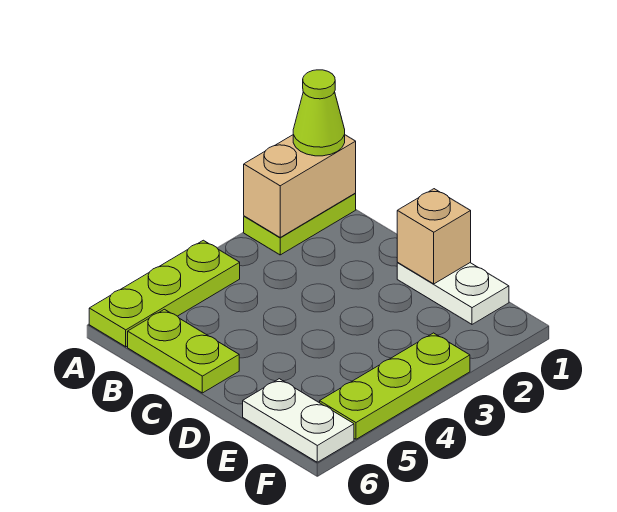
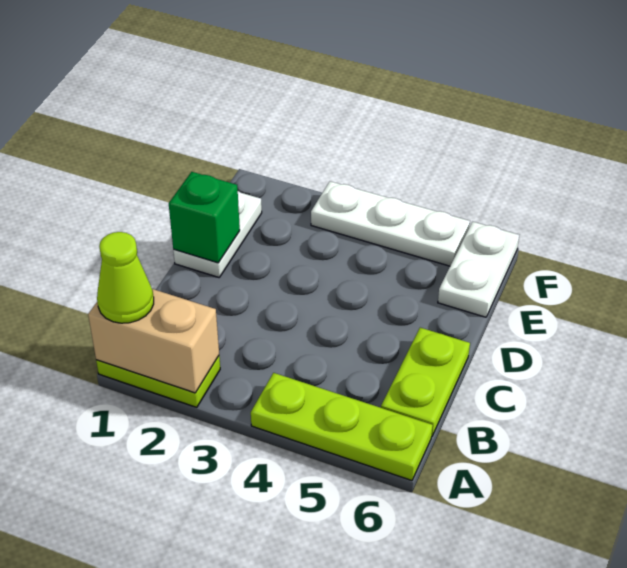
tan 1x1 brick [397,189,471,284] -> green 1x1 brick [169,172,240,263]
lime 1x3 plate [320,333,470,439] -> white 1x3 plate [311,181,470,266]

